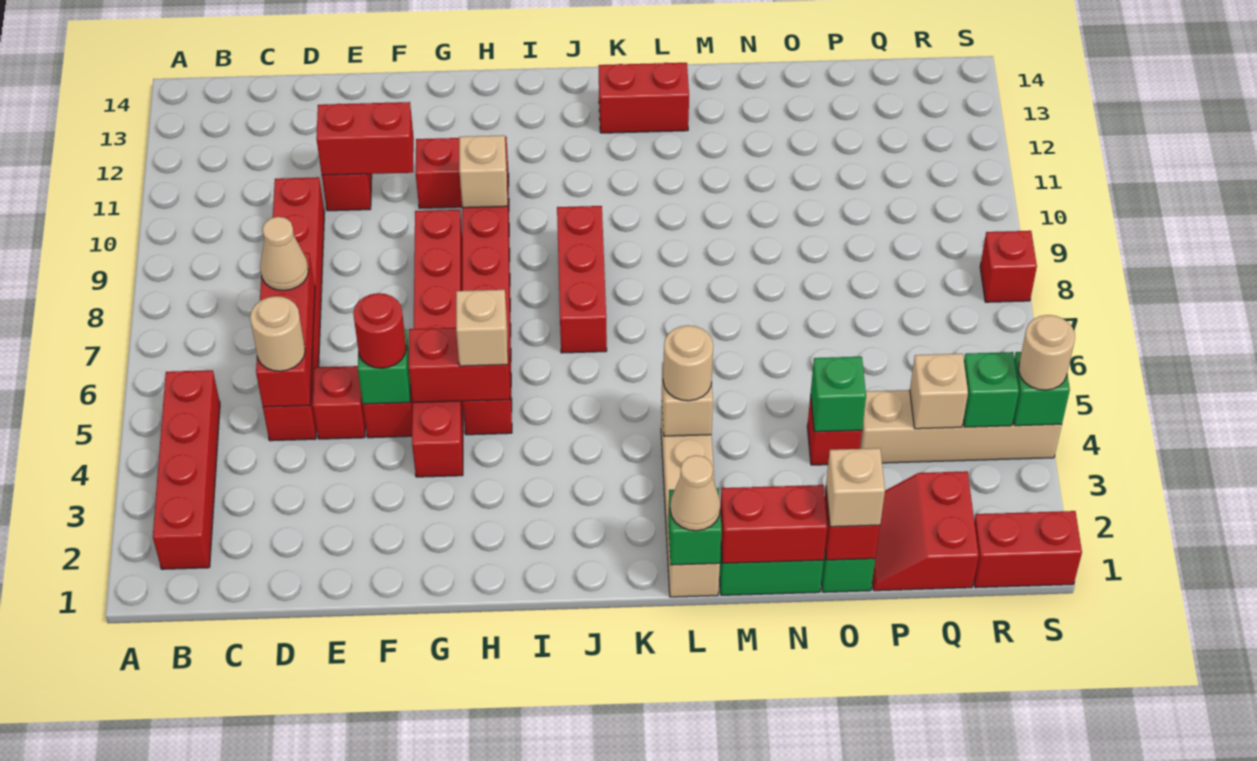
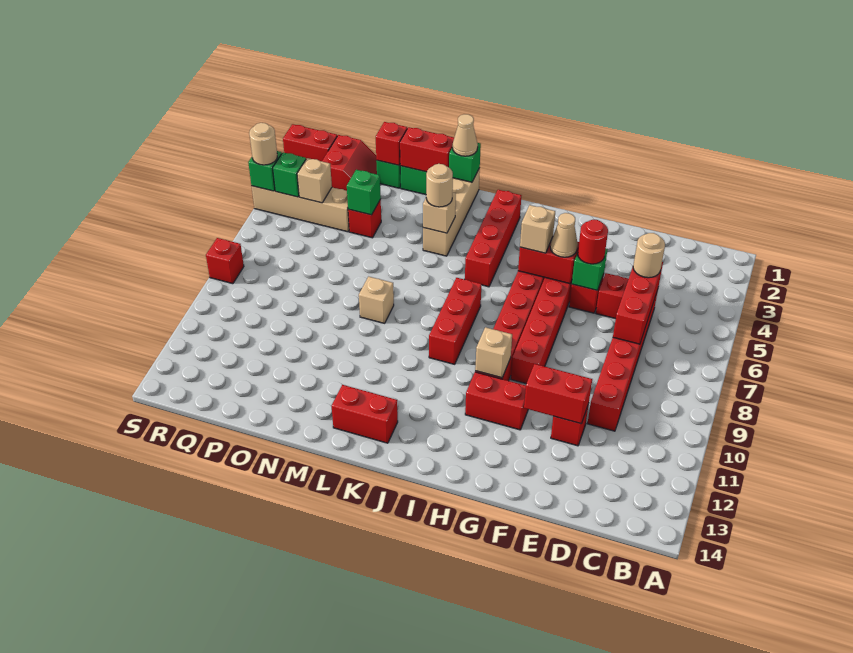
red 1x4 brick [153,370,220,569] -> red 1x4 brick moved to [465,190,521,287]
tan 1x1 cone [260,217,309,291] -> tan 1x1 cone moved to [550,213,578,257]
tan 1x1 brick [826,448,885,527] -> tan 1x1 brick moved to [359,277,394,323]

